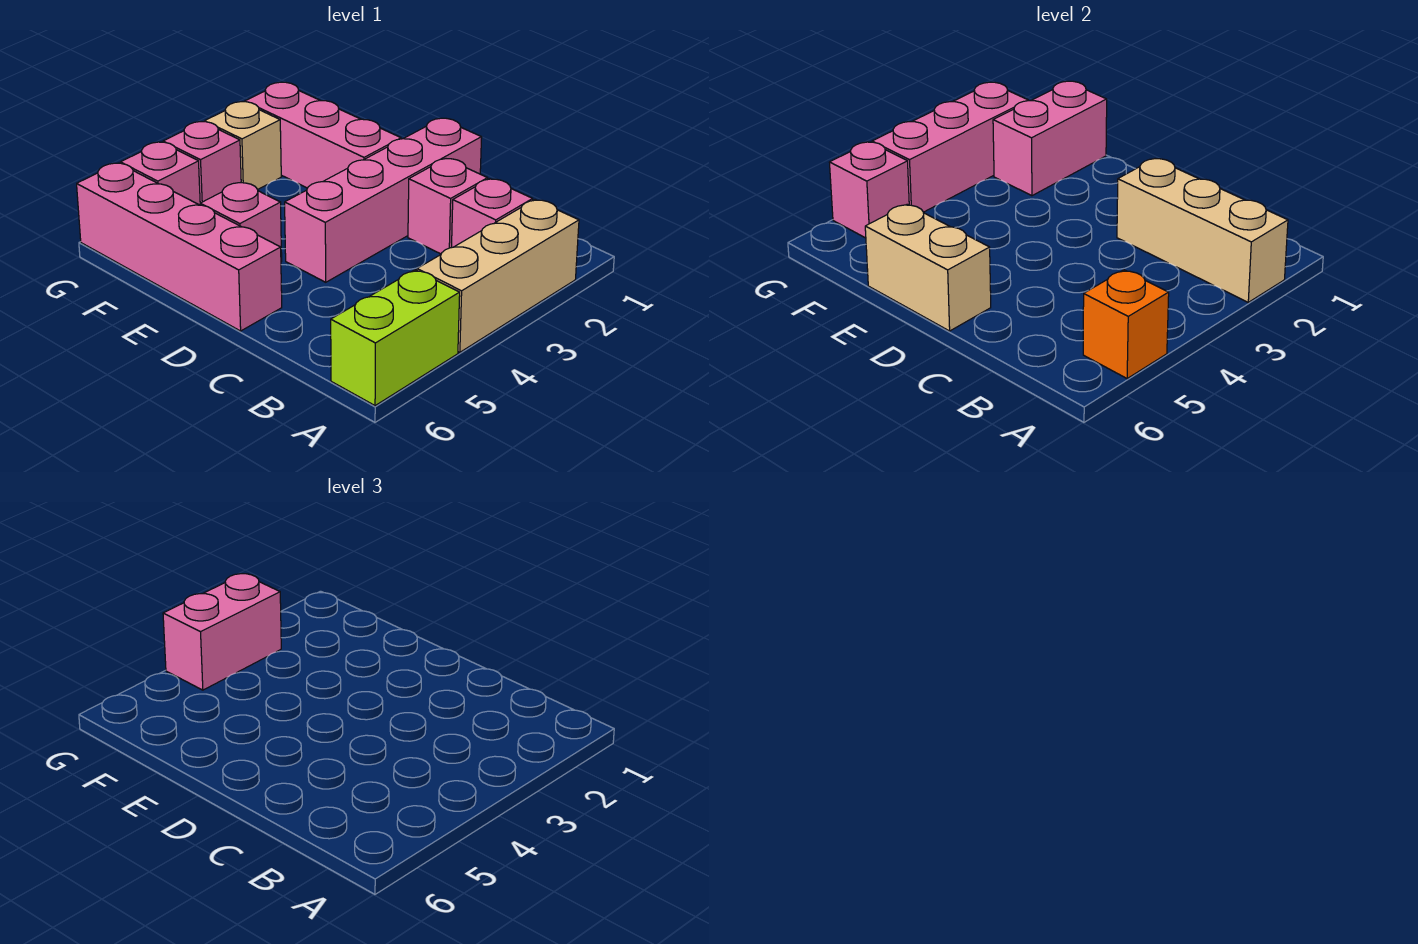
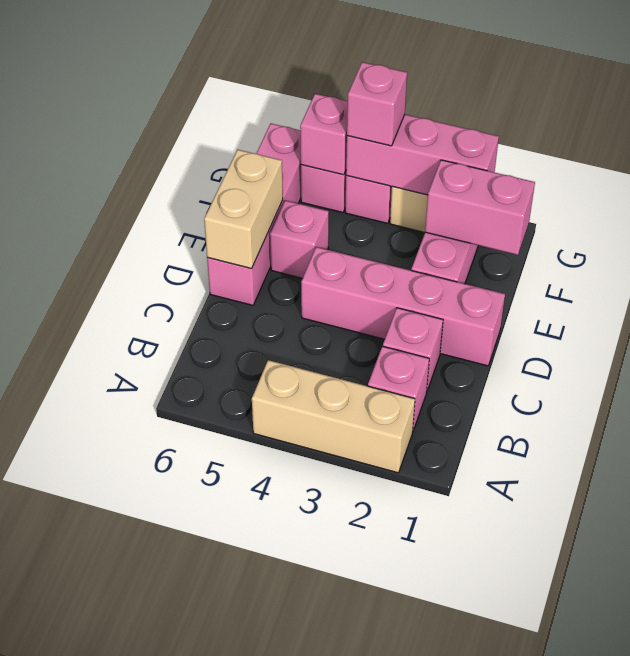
tan 1x3 brick [1117,159,1288,302] -> none
lime 1x2 brick [331,270,460,406] -> none
orange 1x1 brick [1083,270,1169,378] -> none
pink 1x2 brick [163,574,281,690] -> pink 1x1 brick [347,62,407,146]

